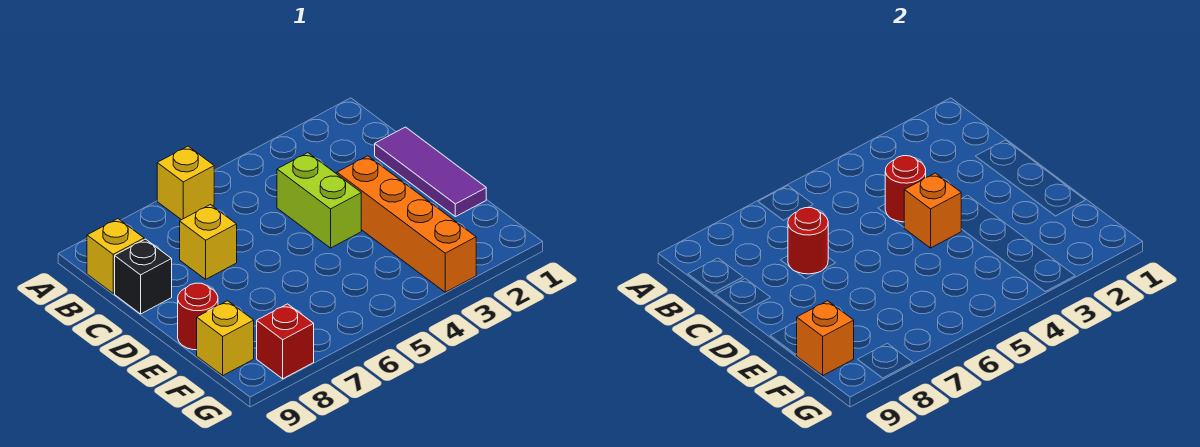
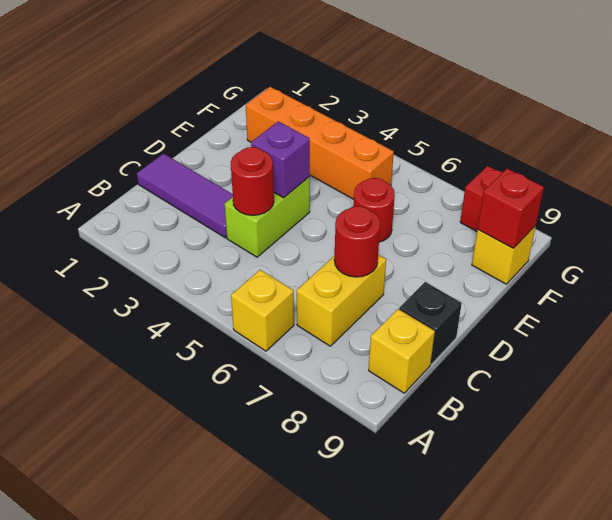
purple 1x3 tile [375,127,486,217] -> purple 1x3 tile turned to [137,154,233,238]
yellow 1x1 brick [180,205,237,279] -> yellow 1x2 brick [297,255,386,346]
orange 1x4 brick [337,156,476,292] -> orange 1x4 brick turned to [246,87,394,199]
orange 1x1 brick [904,173,961,248] -> purple 1x1 brick [251,121,310,198]
red 1x1 round brick [178,283,218,350] -> red 1x1 round brick moved to [353,178,395,242]
orange 1x1 brick [797,301,854,375] -> red 1x1 brick [478,168,544,248]

